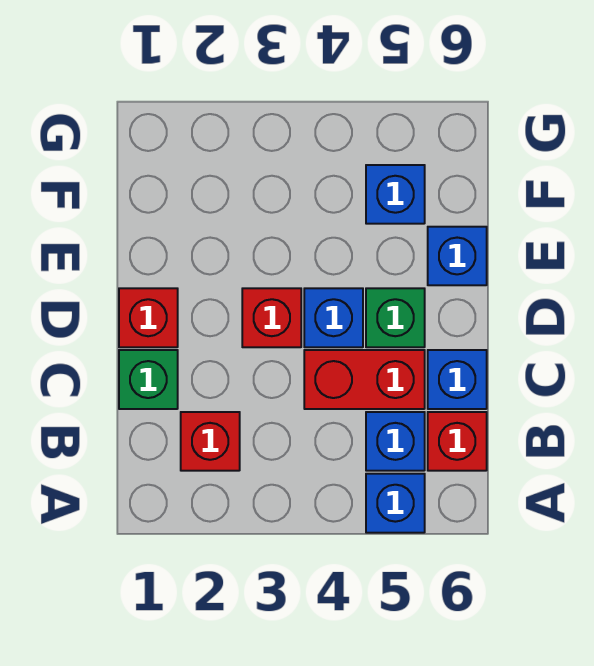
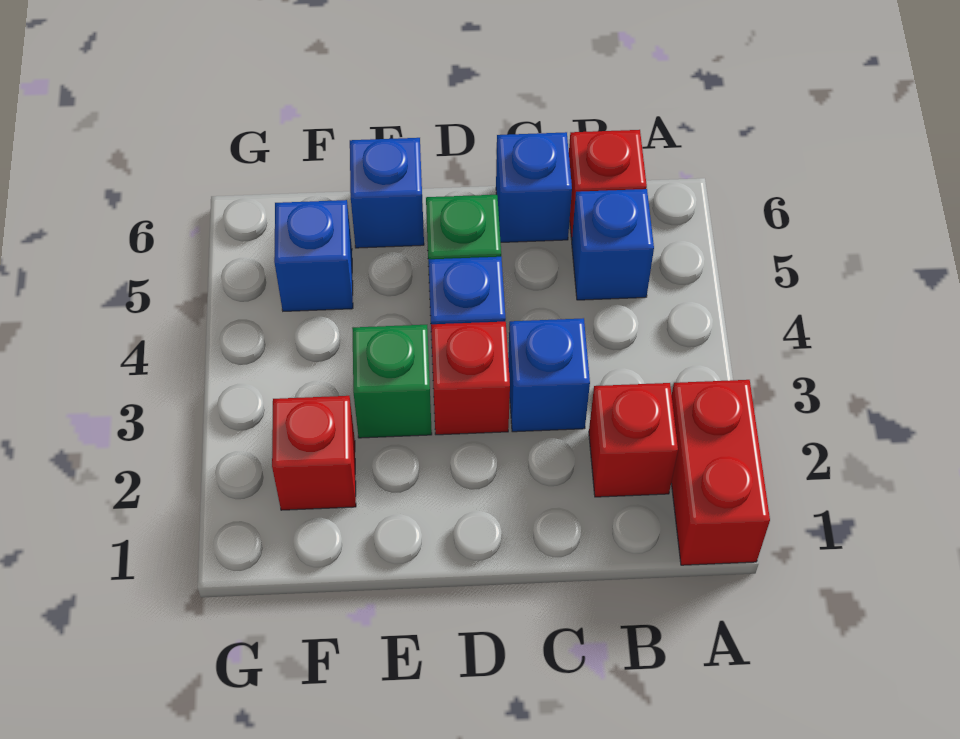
blue 1x1 brick [366,474,425,533] -> blue 1x1 brick moved to [508,318,590,432]
green 1x1 brick [119,350,178,409] -> green 1x1 brick moved to [352,325,432,438]
red 1x2 brick [304,350,425,409] -> red 1x2 brick moved to [671,380,770,565]
red 1x1 brick [119,288,178,347] -> red 1x1 brick moved to [272,396,356,510]

